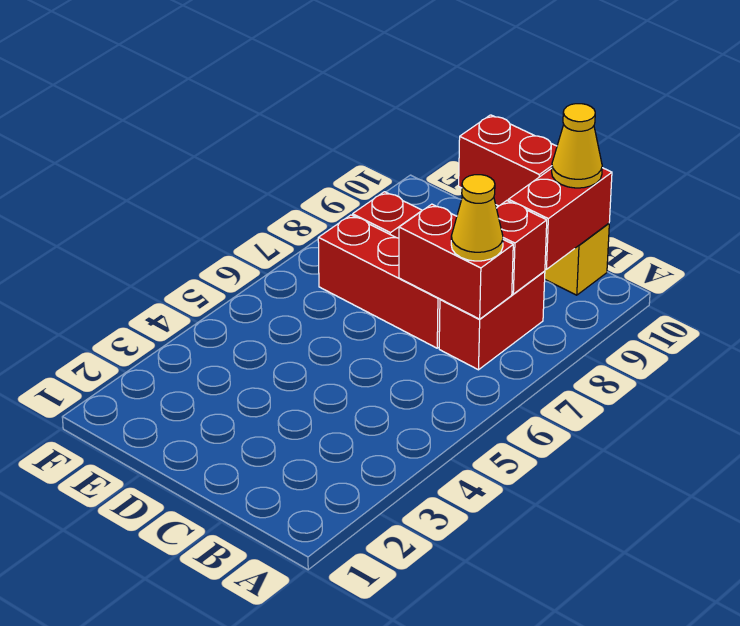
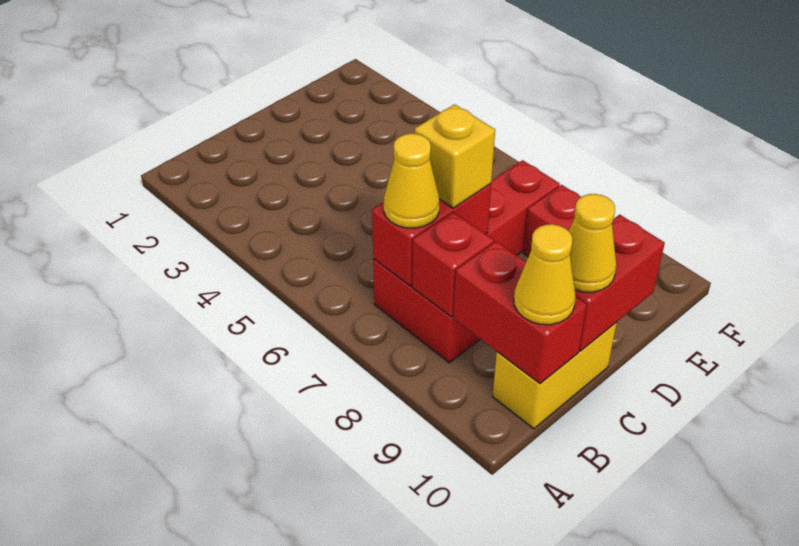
none -> yellow 1x1 brick [415,104,495,208]
none -> yellow 1x1 cone [569,194,616,292]

